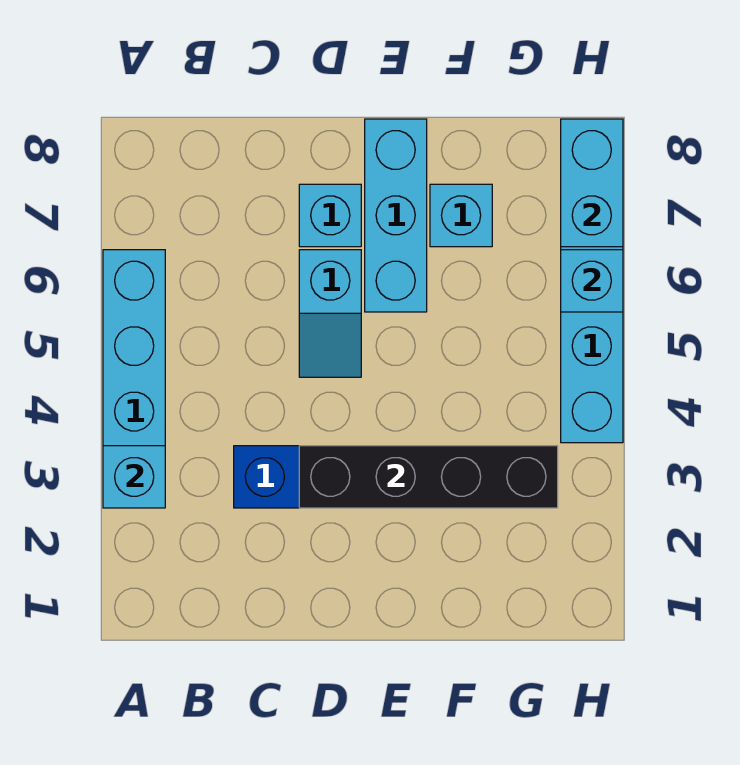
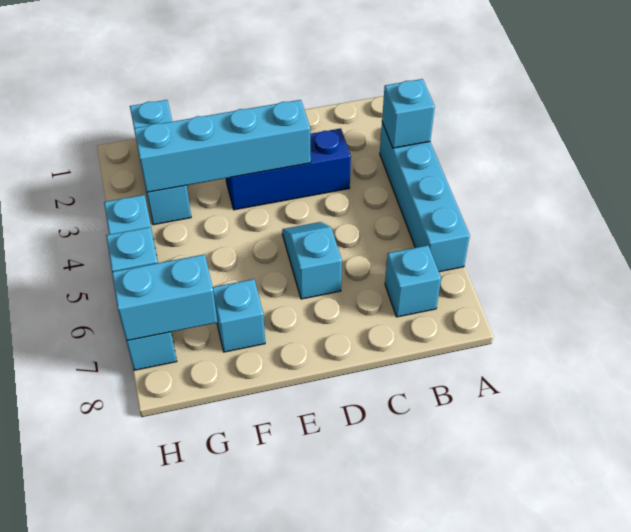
black 1x4 brick [299,446,558,508] -> cyan 1x4 brick [134,100,311,192]
cyan 1x1 brick [299,184,361,247] -> cyan 1x1 brick moved to [385,245,441,317]
cyan 1x3 brick [365,119,427,312] -> cyan 1x3 brick moved to [130,100,191,225]
cyan 1x2 brick [561,119,623,247] -> cyan 1x2 brick turned to [112,254,217,341]

